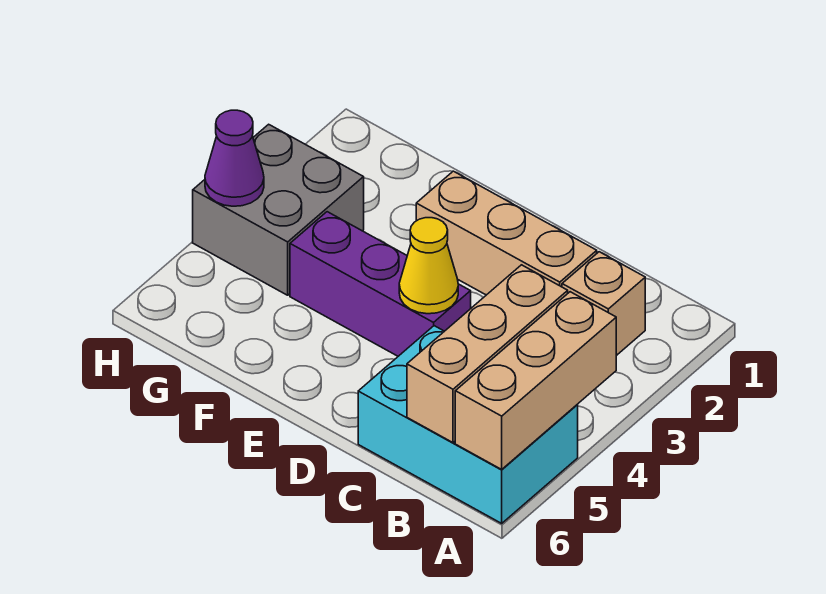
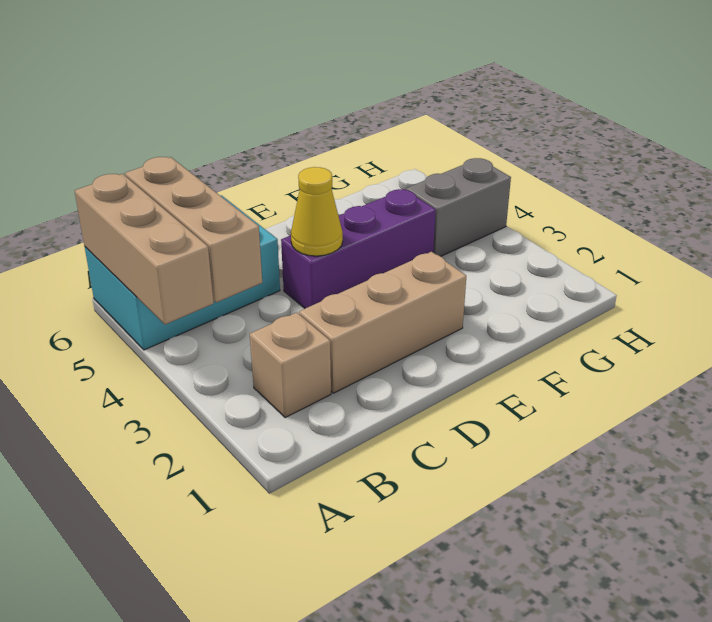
grey 2x2 brick [193,124,364,295] -> grey 1x2 brick [406,158,511,256]
purple 1x1 cone [205,110,264,206] -> none

